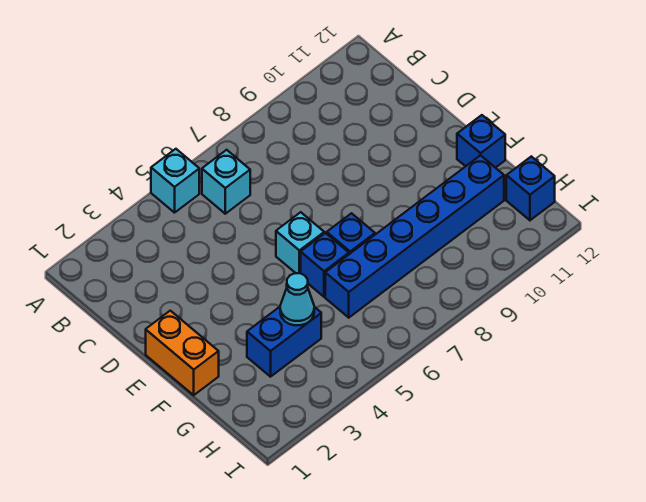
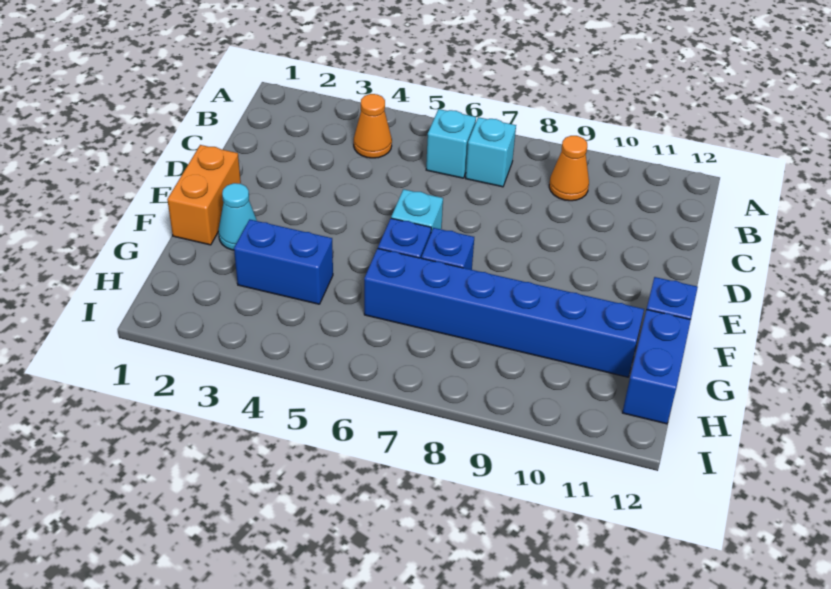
cyan 1x1 brick [151,149,199,213] -> cyan 1x1 brick moved to [466,117,516,187]
none -> orange 1x1 cone [354,94,392,158]
none -> orange 1x1 cone [549,136,589,201]
cyan 1x1 cone [280,273,314,325] -> cyan 1x1 cone moved to [218,183,257,250]
blue 1x1 brick [506,156,555,220] -> blue 1x2 brick [622,310,691,424]

